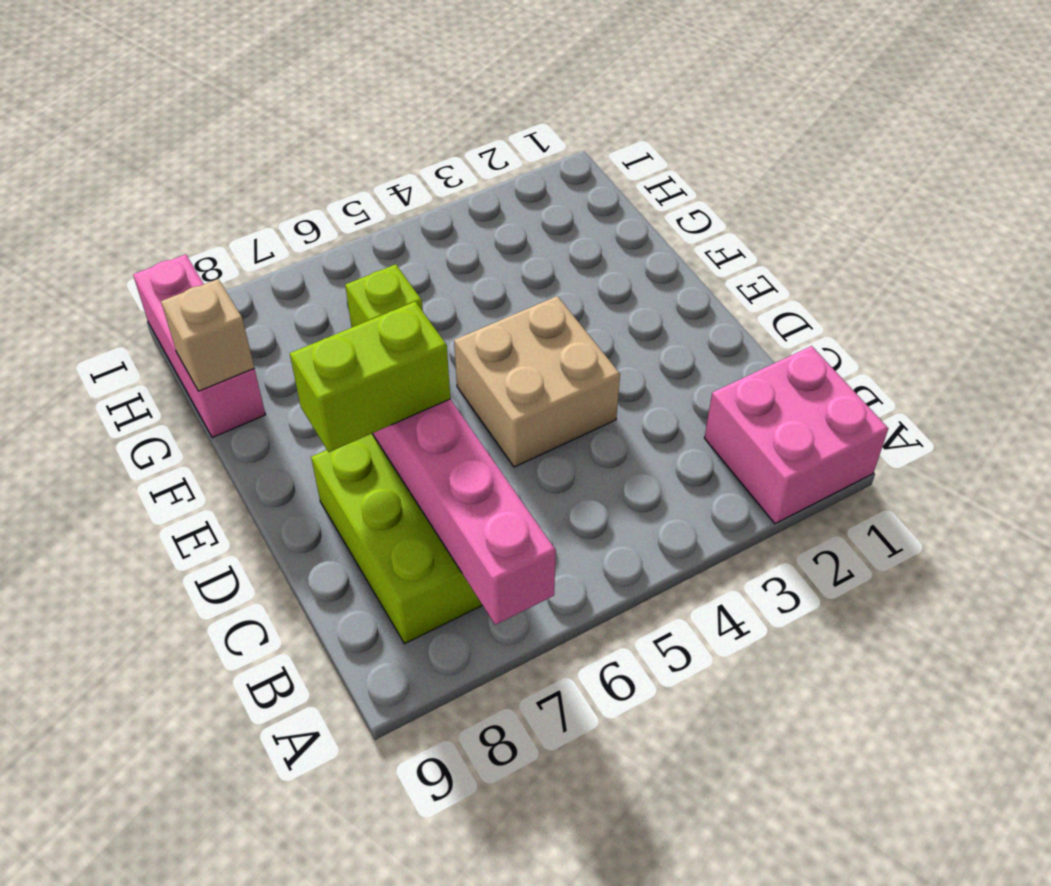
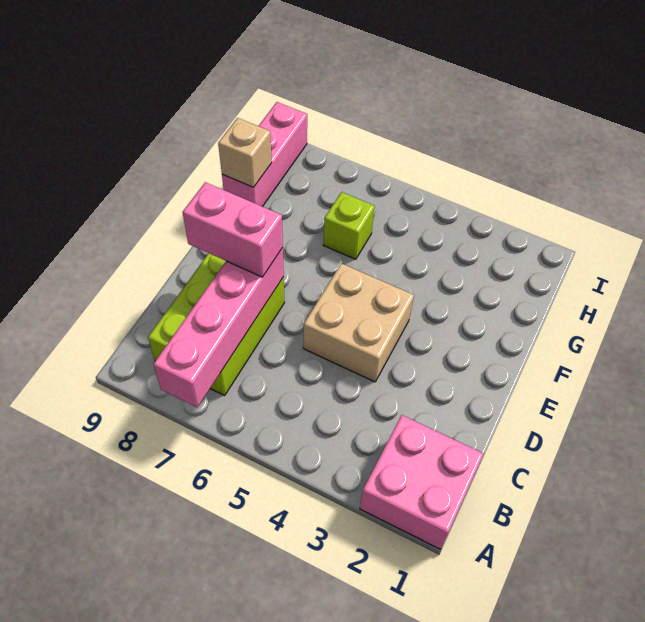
lime 1x2 brick [290,302,450,452] -> pink 1x2 brick [183,182,283,277]

